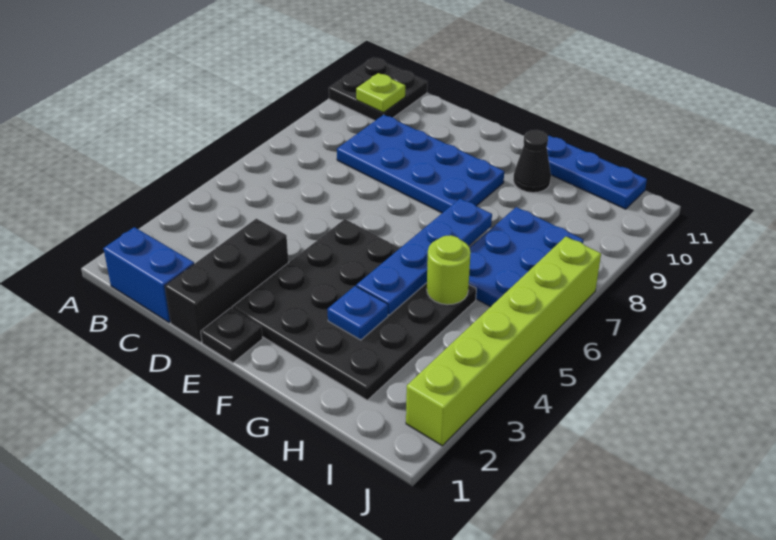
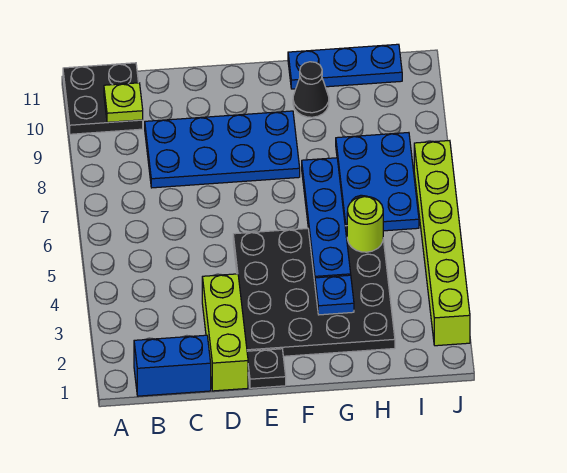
black 1x3 brick [165,219,288,342] -> lime 1x3 brick [202,274,248,391]

